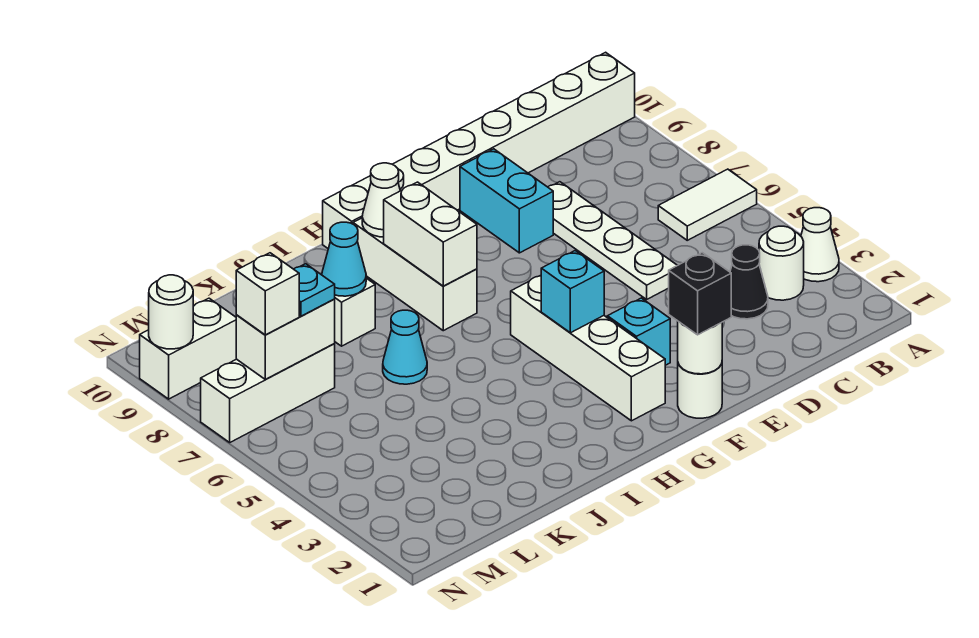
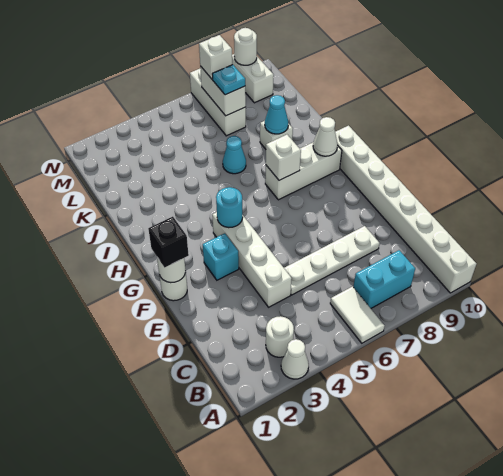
black 1x1 cone [730,245,768,319] -> none
cyan 1x2 brick [460,149,553,253] -> cyan 1x2 brick moved to [354,250,415,308]
white 1x4 brick [511,275,665,421] -> white 1x4 brick turned to [212,212,292,307]
cyan 1x1 brick [541,251,604,333] -> cyan 1x1 round brick [216,187,243,228]
white 1x2 brick [384,182,477,286] -> white 1x1 brick [266,135,301,180]

